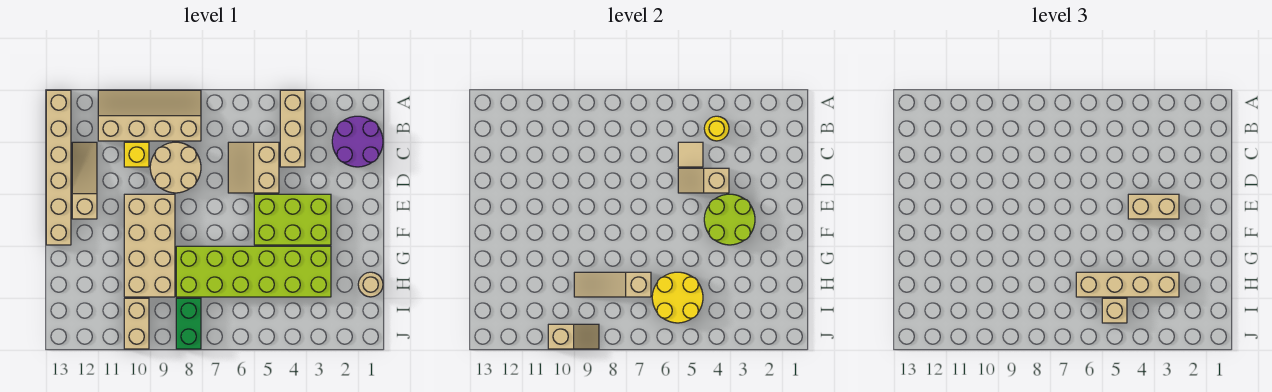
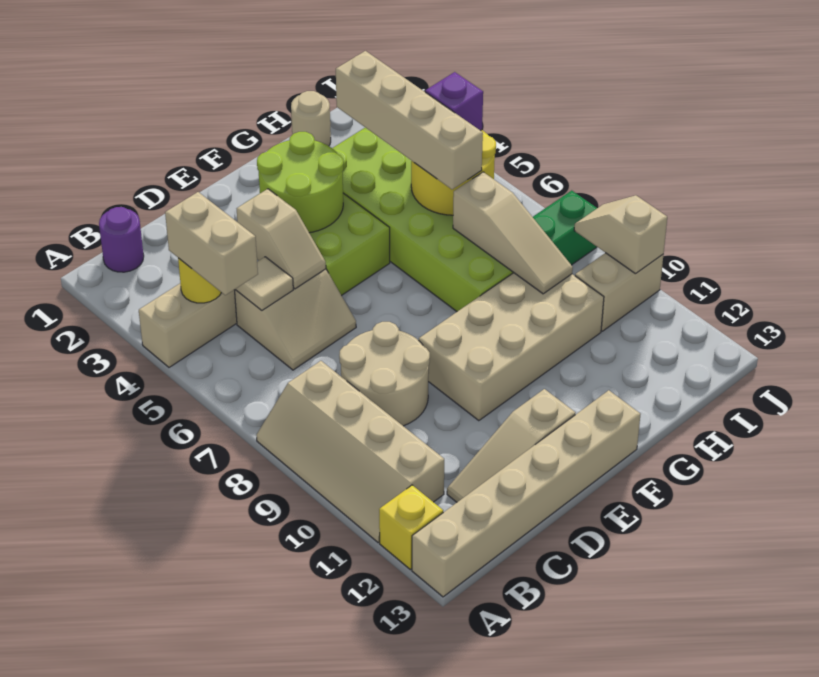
purple 2x2 round brick [332,116,383,167] -> purple 1x1 round brick [99,207,144,272]
yellow 1x1 brick [124,142,149,167] -> yellow 1x1 brick moved to [379,485,443,569]
tan 1x2 brick [1128,194,1179,219] -> tan 1x2 brick moved to [165,192,258,295]
tan 1x1 brick [1102,298,1127,323] -> purple 1x1 brick [425,72,483,131]

